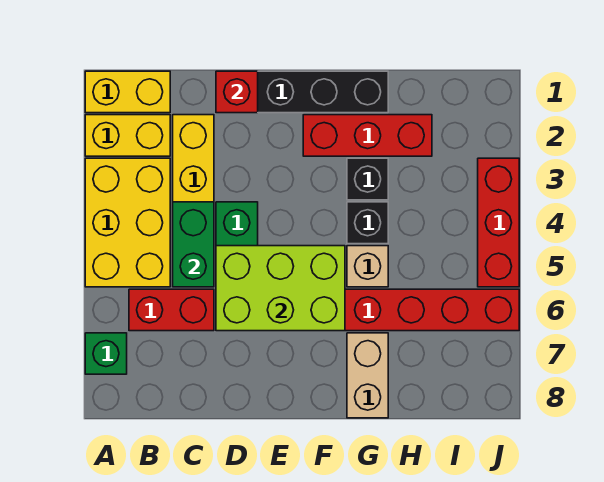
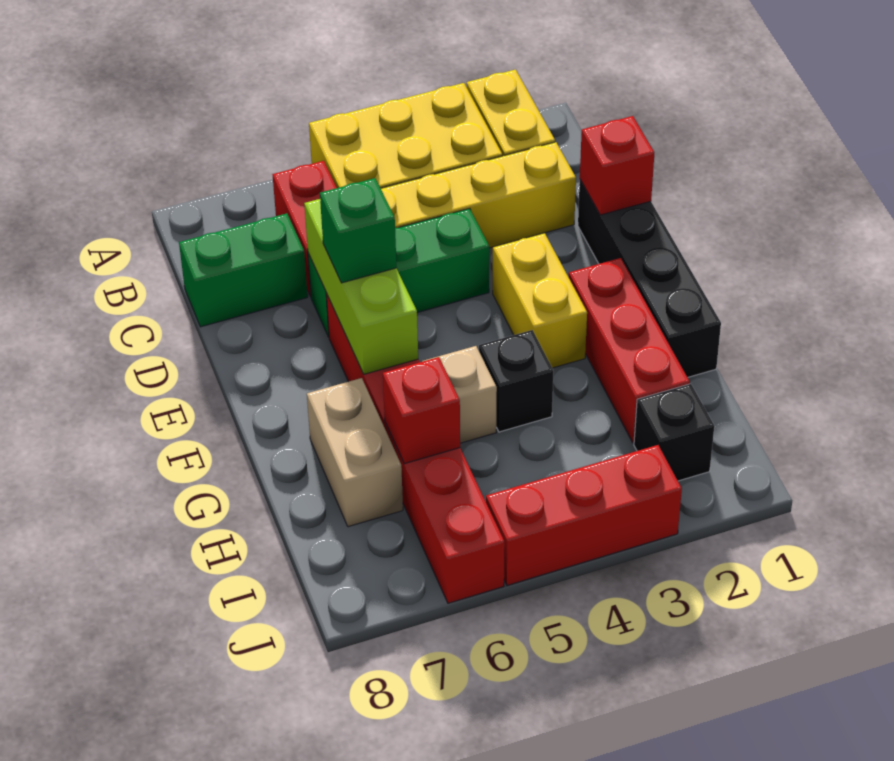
yellow 1x2 brick [85,71,170,113] -> yellow 1x2 brick moved to [493,233,587,368]
green 1x1 brick [85,333,127,374] -> green 1x1 brick moved to [320,178,397,283]
green 1x2 brick [173,202,214,287] -> green 1x2 brick moved to [179,213,308,327]
lime 2x3 brick [216,246,345,331] -> lime 1x3 brick [304,199,418,374]
black 1x1 brick [347,158,388,200] -> black 1x1 brick moved to [634,384,714,481]
tan 1x2 brick [347,333,388,418] -> tan 1x2 brick turned to [307,378,403,527]
none -> red 1x1 brick [383,357,460,464]

